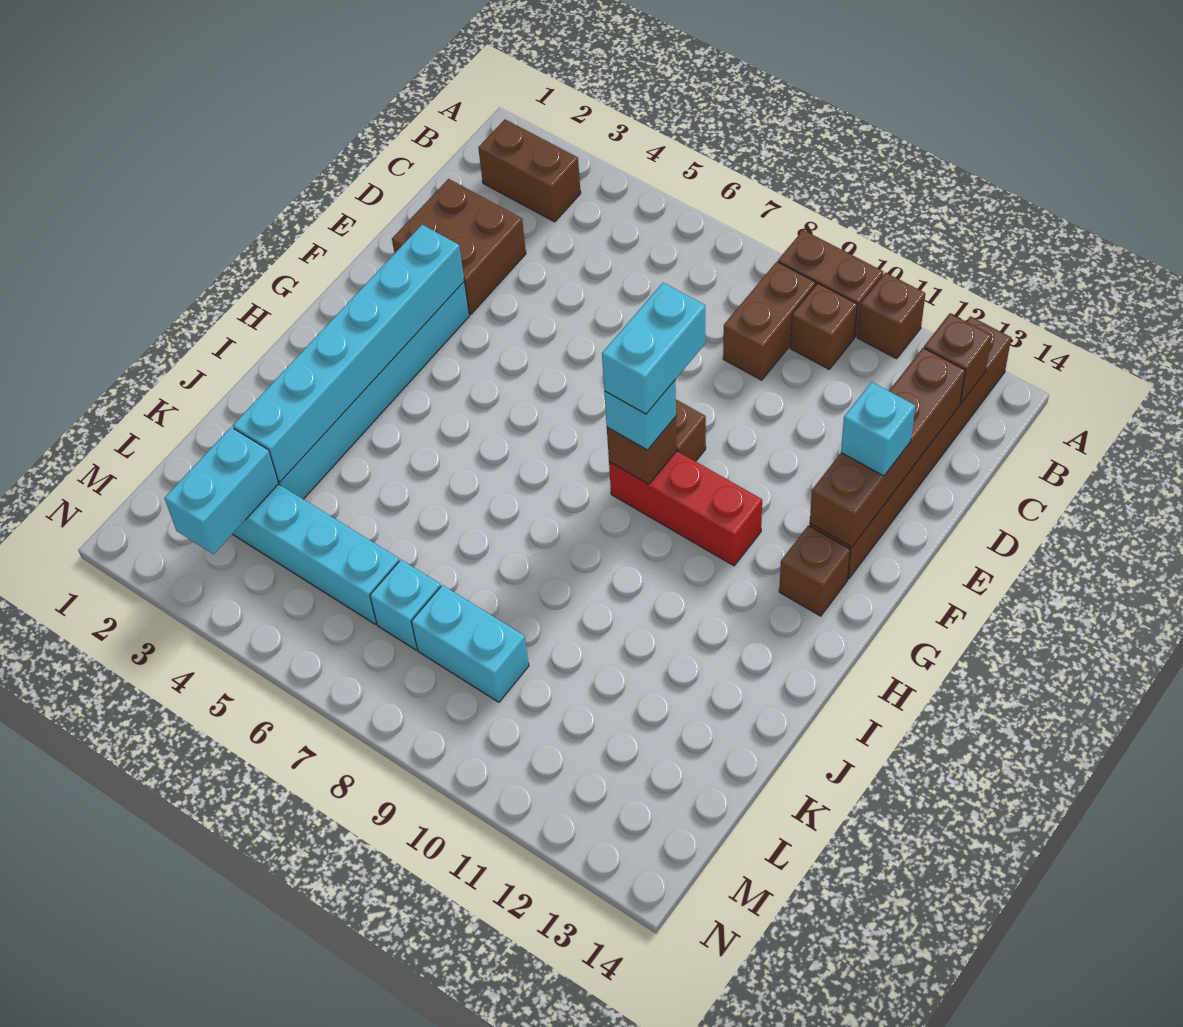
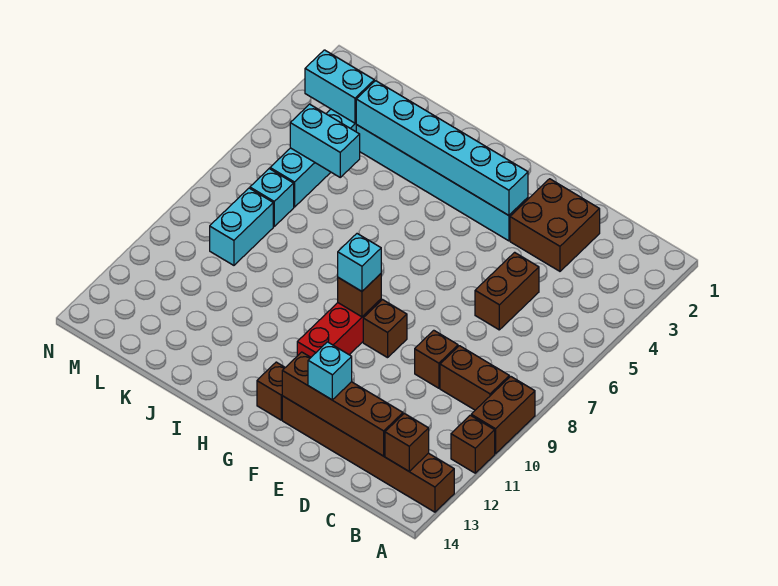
brown 1x2 brick [478,120,581,222] -> brown 1x2 brick moved to [475,252,539,330]
brown 1x1 brick [790,283,857,369] -> brown 1x1 brick moved to [415,330,458,388]
cyan 1x2 brick [602,283,705,414] -> cyan 1x2 brick moved to [290,104,360,177]

